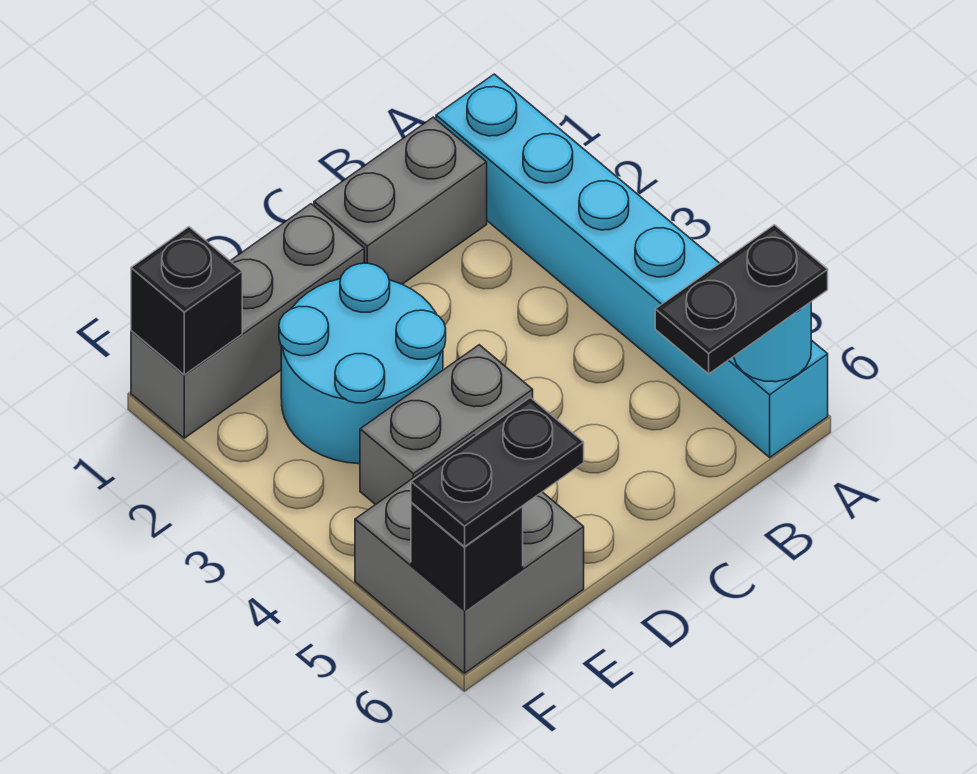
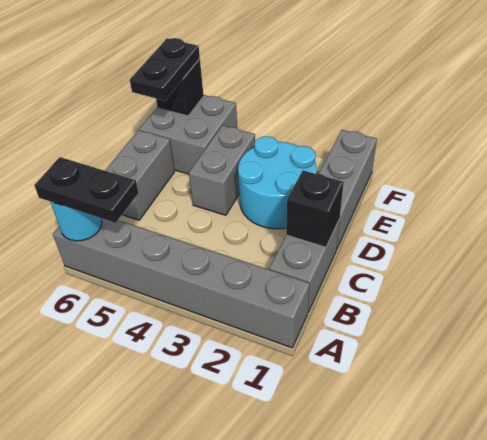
cyan 1x6 brick [436,74,828,457] -> grey 1x6 brick [53,218,310,348]
black 1x2 plate [655,225,828,374] -> black 1x2 plate turned to [34,157,139,223]
none -> grey 1x2 brick [105,130,175,220]
black 1x1 brick [131,227,242,375] -> black 1x1 brick moved to [286,170,344,247]

